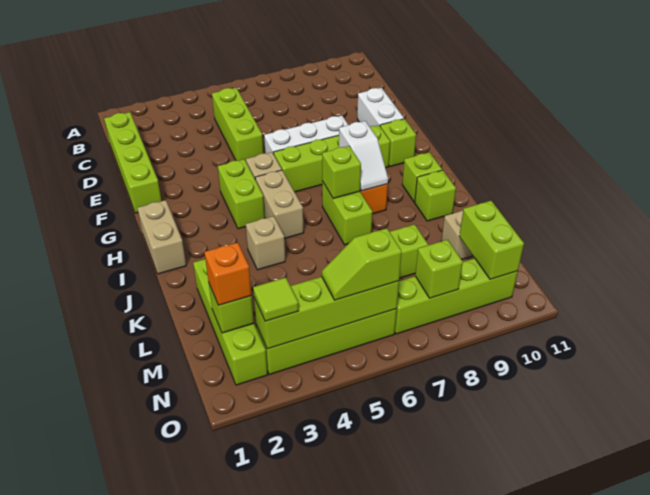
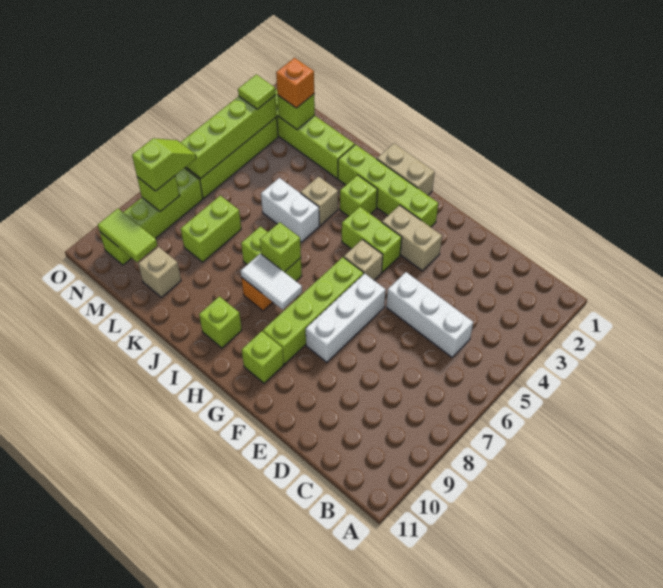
lime 1x4 brick [104,112,162,213] -> lime 1x4 brick moved to [338,145,438,227]
lime 1x3 brick [212,88,264,161] -> white 1x3 brick [386,272,473,357]
white 1x2 brick [357,88,404,126] -> white 1x2 brick moved to [261,178,319,242]
tan 1x2 brick [255,170,304,239] -> tan 1x2 brick moved to [382,205,442,271]
white 1x2 slope [339,121,388,191] -> white 1x2 tile [241,254,302,309]
lime 1x1 brick [415,170,456,221] -> lime 1x1 brick moved to [340,175,378,216]
lime 1x2 brick [459,201,524,279] -> lime 1x2 tile [98,209,157,262]
lime 1x2 slope [322,228,402,300] -> lime 1x2 slope moved to [132,138,196,191]

